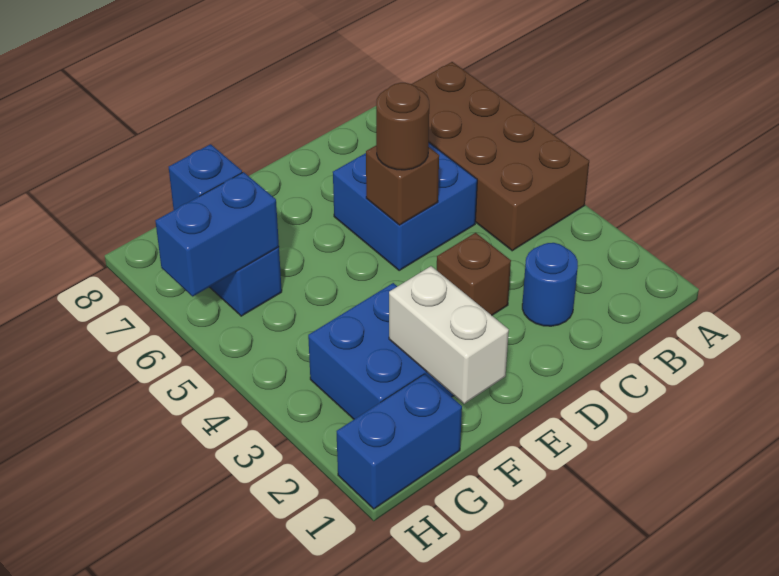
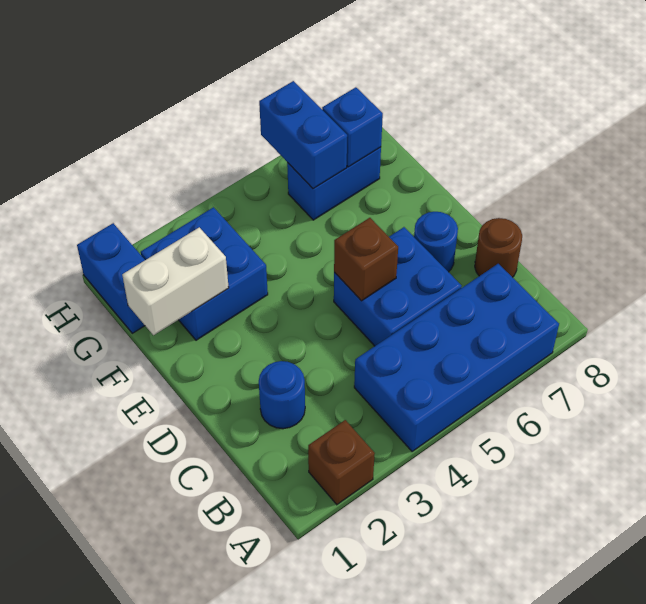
brown 2x4 brick [412,62,589,251] -> blue 2x4 brick [354,264,559,452]
brown 1x1 brick [437,233,511,315] -> brown 1x1 brick moved to [308,420,375,505]
brown 1x1 round brick [376,83,429,170] -> brown 1x1 round brick moved to [475,218,522,277]
none -> blue 1x1 round brick [414,212,458,272]

